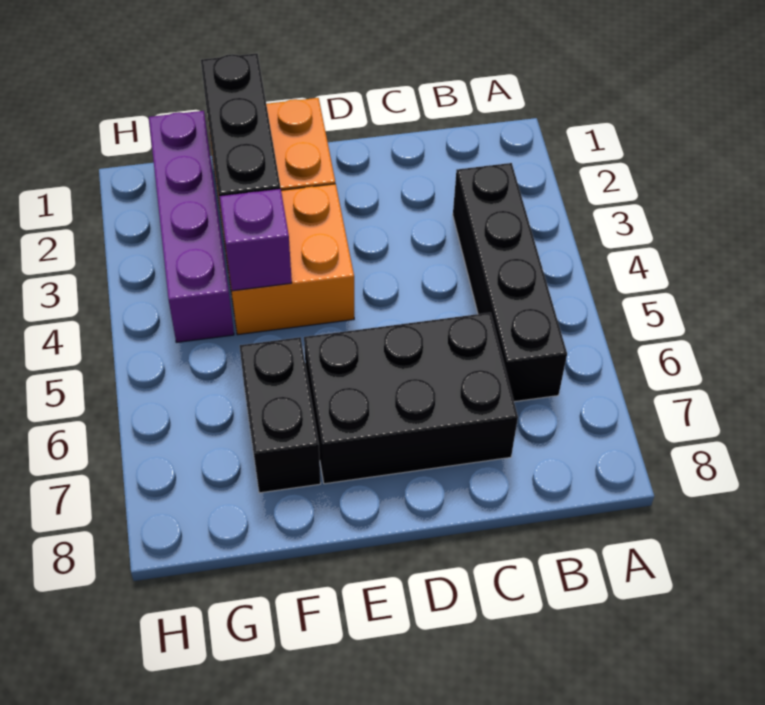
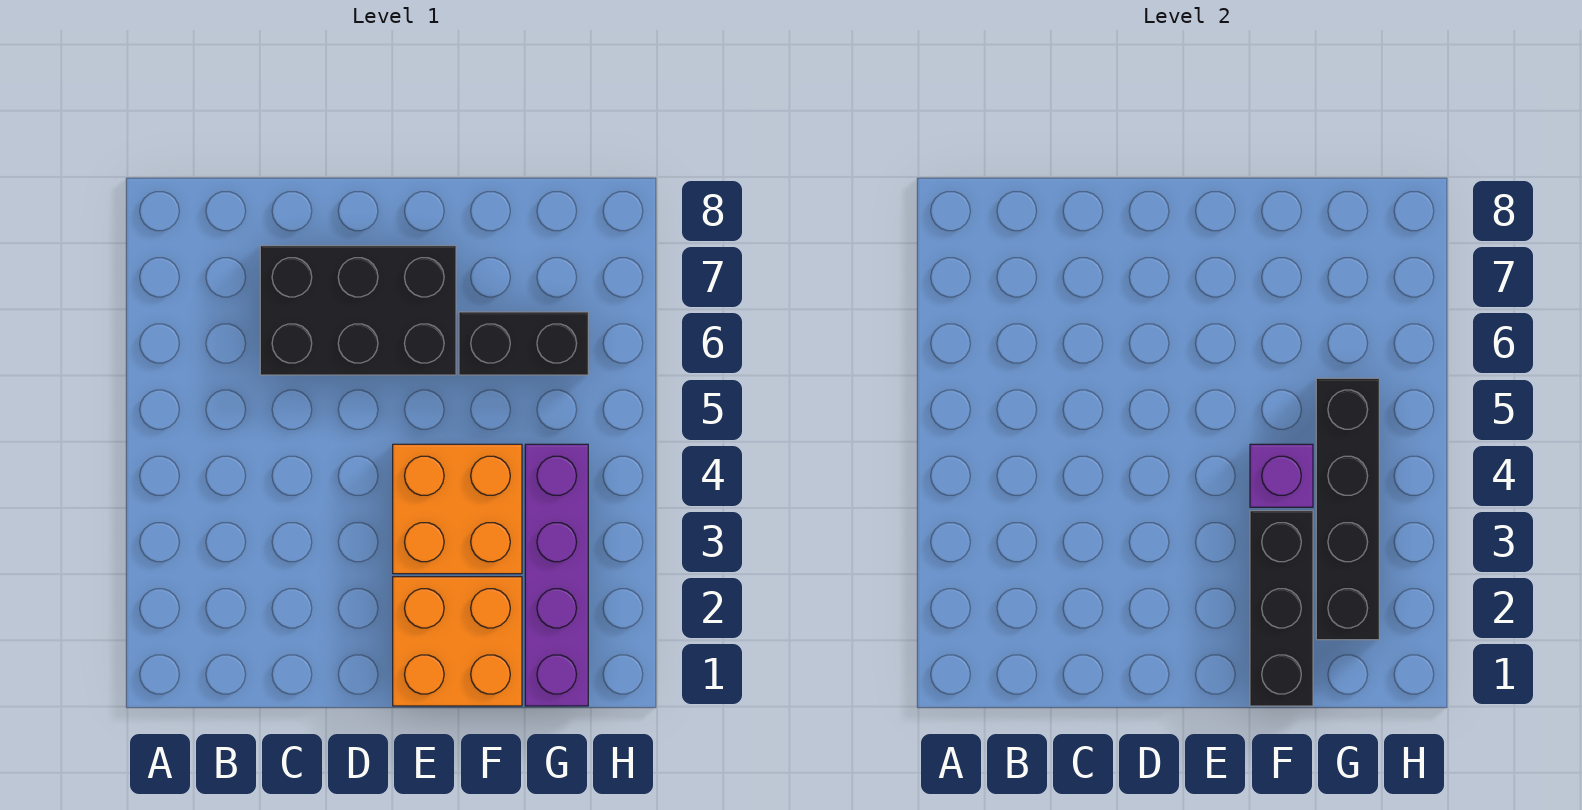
black 1x4 brick [453,163,567,402] -> black 1x4 brick moved to [1316,378,1379,640]
black 1x2 brick [240,337,321,493] -> black 1x2 brick turned to [459,312,588,375]

